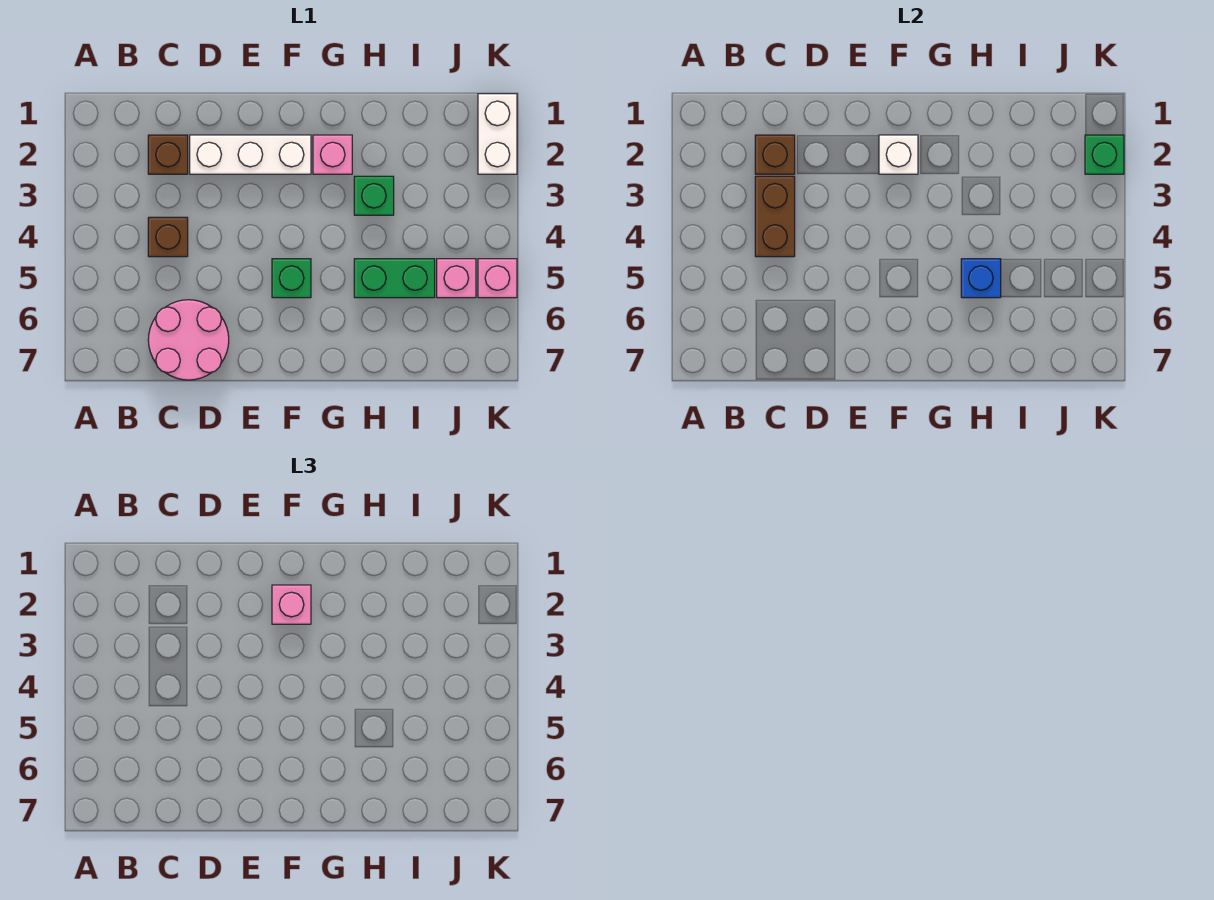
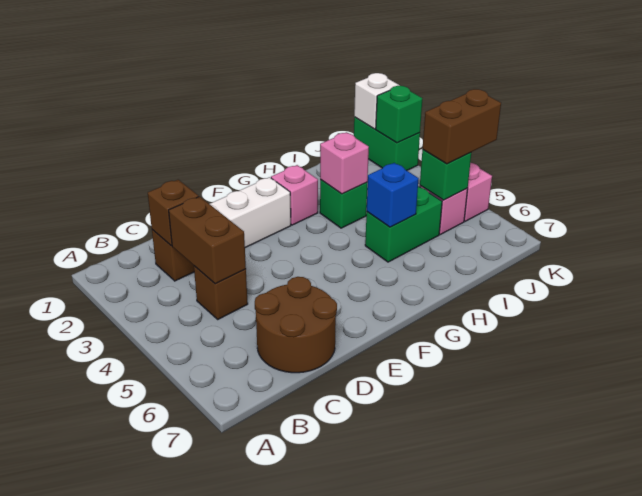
pink 2x2 round brick [148,300,229,380] -> brown 2x2 round brick [255,277,337,373]
white 1x1 brick [879,135,918,174] -> white 1x1 brick moved to [354,73,399,129]
pink 1x1 brick [272,585,311,624] -> pink 1x1 brick moved to [320,132,369,194]
green 1x1 brick [272,259,311,298] -> green 1x1 brick moved to [420,150,471,200]
none -> brown 1x2 brick [423,89,501,164]
white 1x2 brick [478,94,517,174] -> green 1x2 brick [354,117,420,170]

